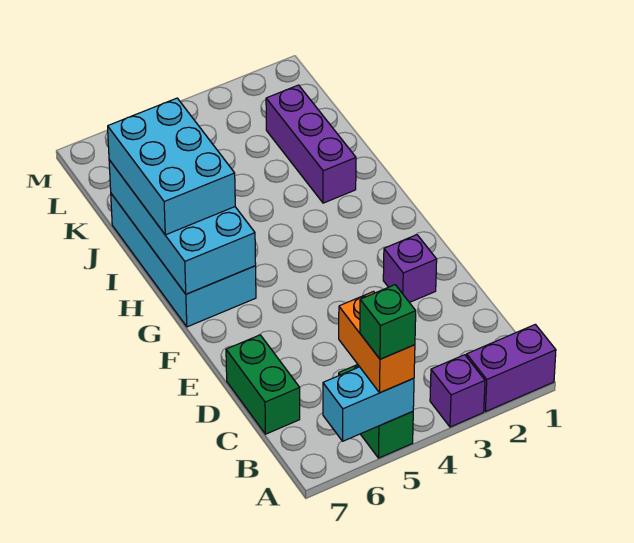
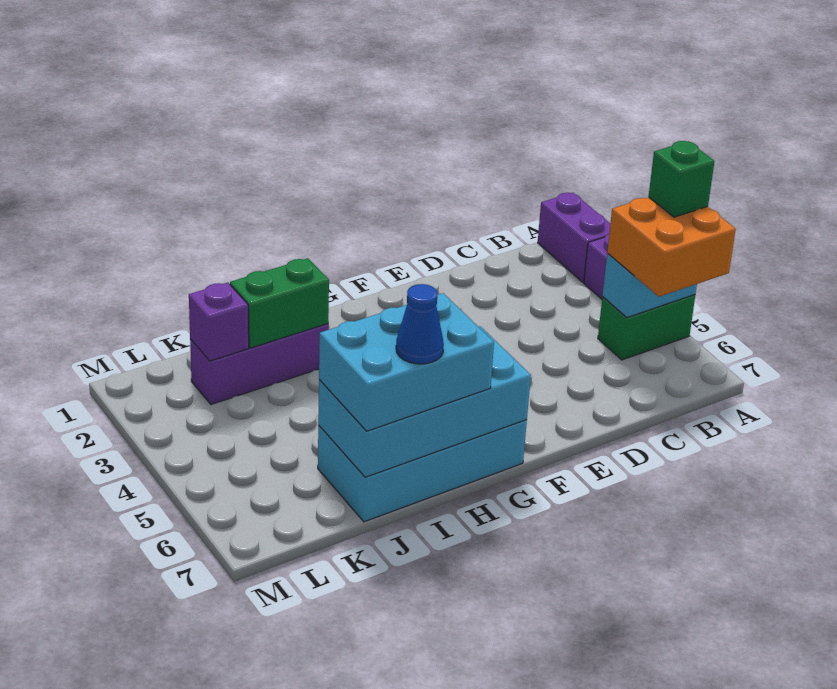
cyan 1x2 brick [323,367,414,441] -> cyan 1x2 brick turned to [603,253,697,318]
orange 1x2 brick [339,292,415,393] -> orange 2x2 brick [607,197,736,297]
green 1x2 brick [226,335,300,434] -> green 1x2 brick moved to [230,258,329,348]
purple 1x1 brick [383,235,437,303] -> purple 1x1 brick moved to [189,282,249,361]
none -> blue 1x1 cone [396,284,444,364]

